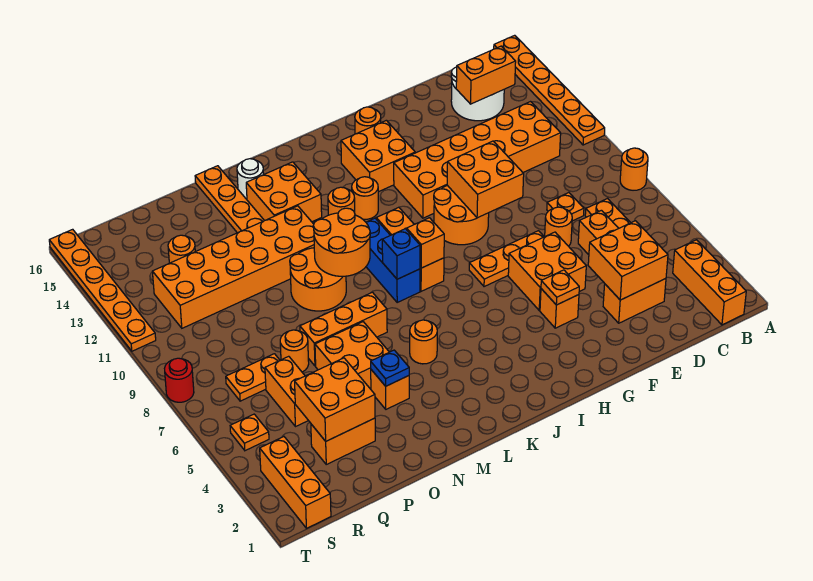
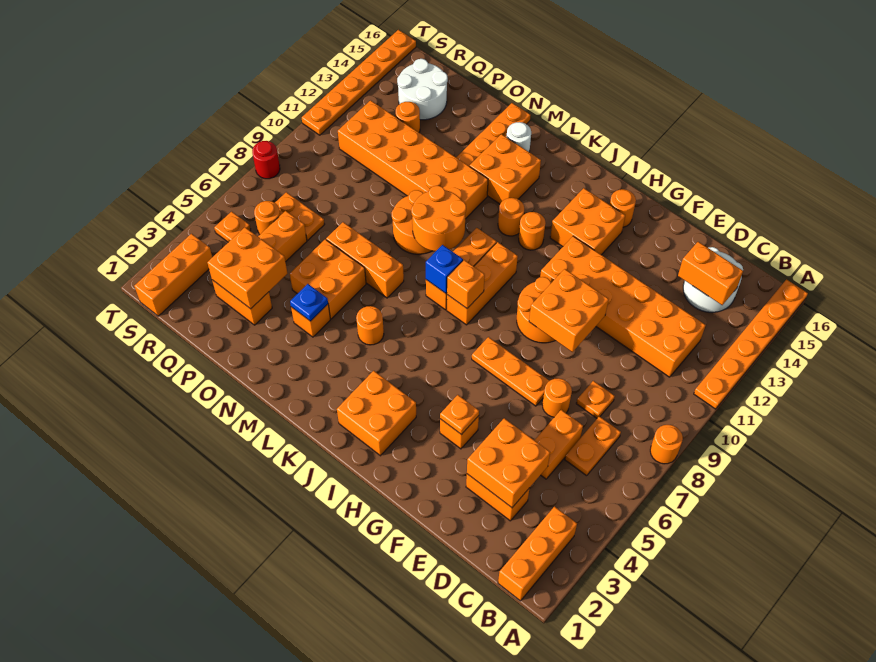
orange 2x2 brick [508,232,586,310] -> orange 2x2 brick moved to [337,371,416,456]
blue 1x3 brick [366,218,420,302] -> orange 1x3 brick [426,228,496,310]
orange 1x1 round brick [280,330,309,372] -> orange 1x1 round brick moved to [254,201,280,235]
none -> white 2x2 round brick [397,59,448,120]

